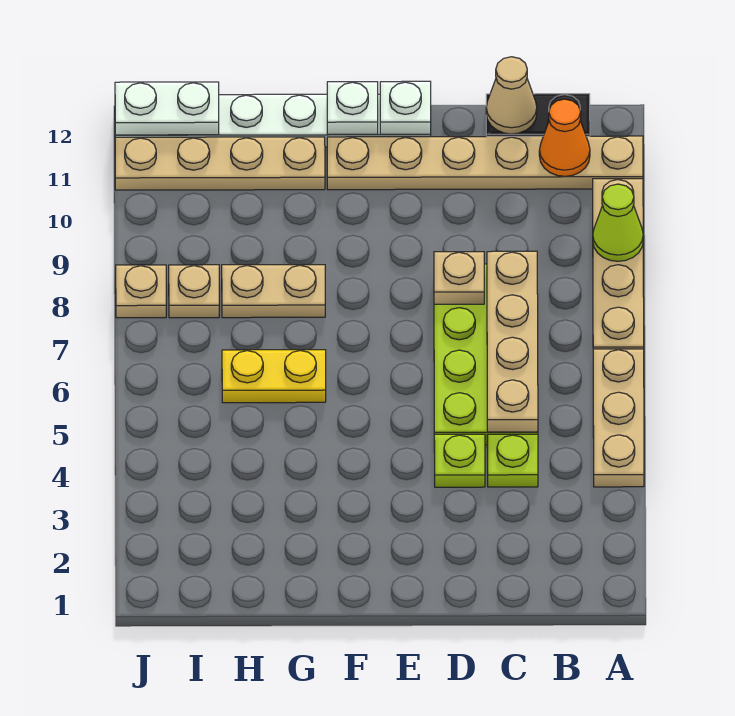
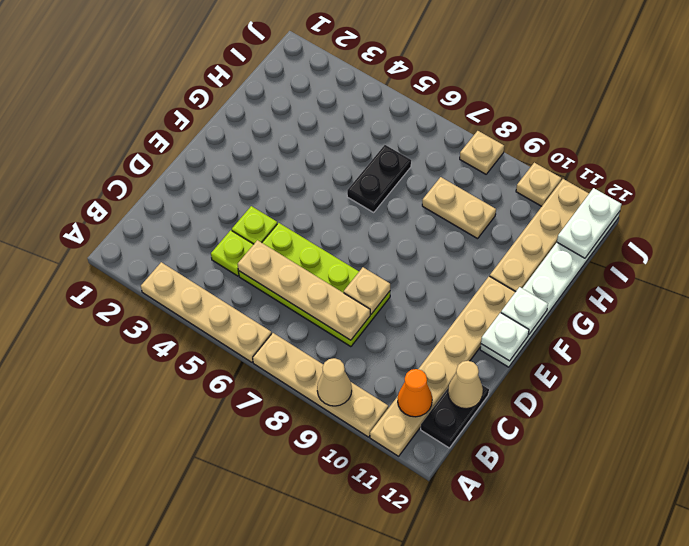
tan 1x3 plate [593,349,644,487] -> tan 1x4 plate [141,262,272,362]
lime 1x1 cone [593,184,643,261] -> tan 1x1 cone [317,358,352,406]
yellow 1x2 plate [222,350,326,403] -> black 1x2 plate [347,145,411,212]
tan 1x2 plate [222,265,325,318] -> tan 1x2 plate turned to [422,177,496,239]
tan 1x1 plate [169,265,219,318] -> tan 1x1 plate moved to [516,163,561,206]

